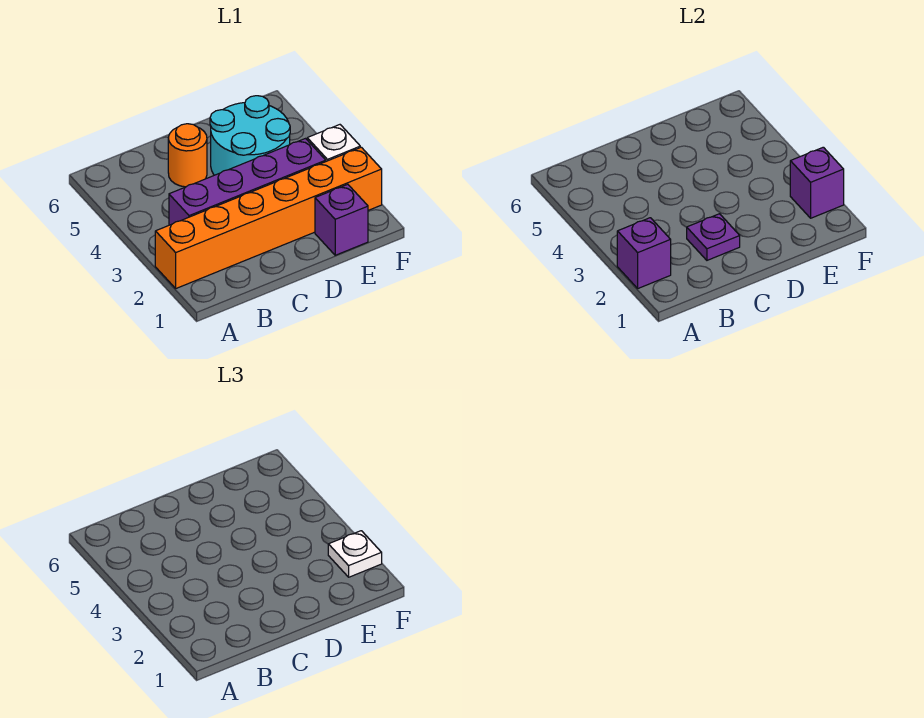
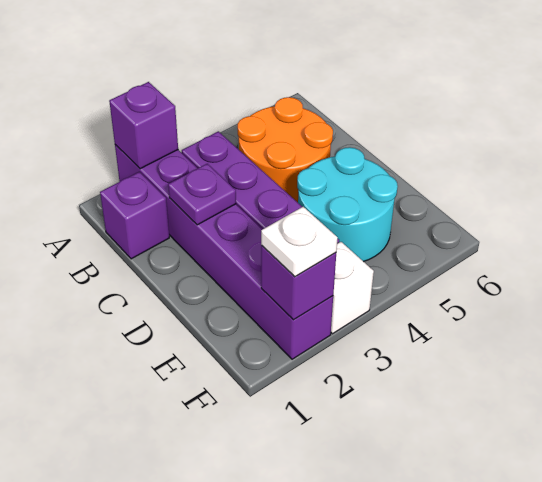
orange 1x6 brick [155,147,382,288] -> purple 1x6 brick [115,145,333,359]
orange 1x1 round brick [168,124,207,187] -> orange 2x2 round brick [238,97,333,202]
purple 1x1 brick [315,184,368,255] -> purple 1x1 brick moved to [100,172,169,259]

